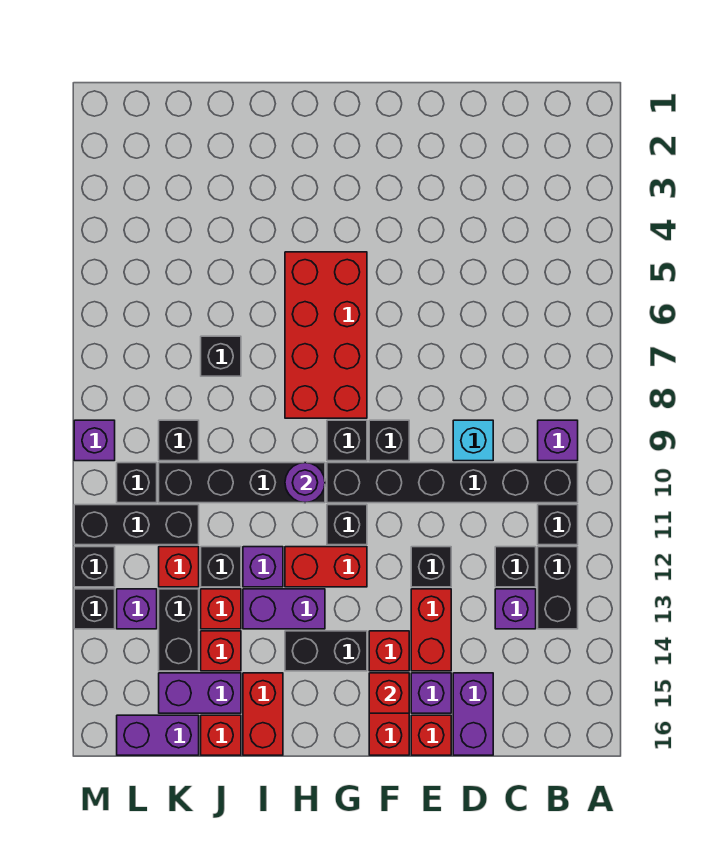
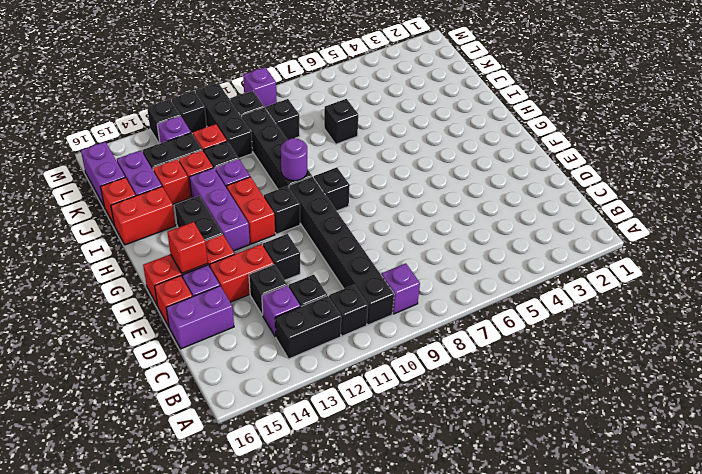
cyan 1x1 brick [453,420,493,461] -> none
black 1x1 brick [369,420,409,461] -> black 1x1 brick moved to [249,265,287,315]
red 2x4 brick [285,252,367,418] -> none
purple 1x2 brick [243,589,325,629] -> purple 1x3 brick [190,168,250,251]

